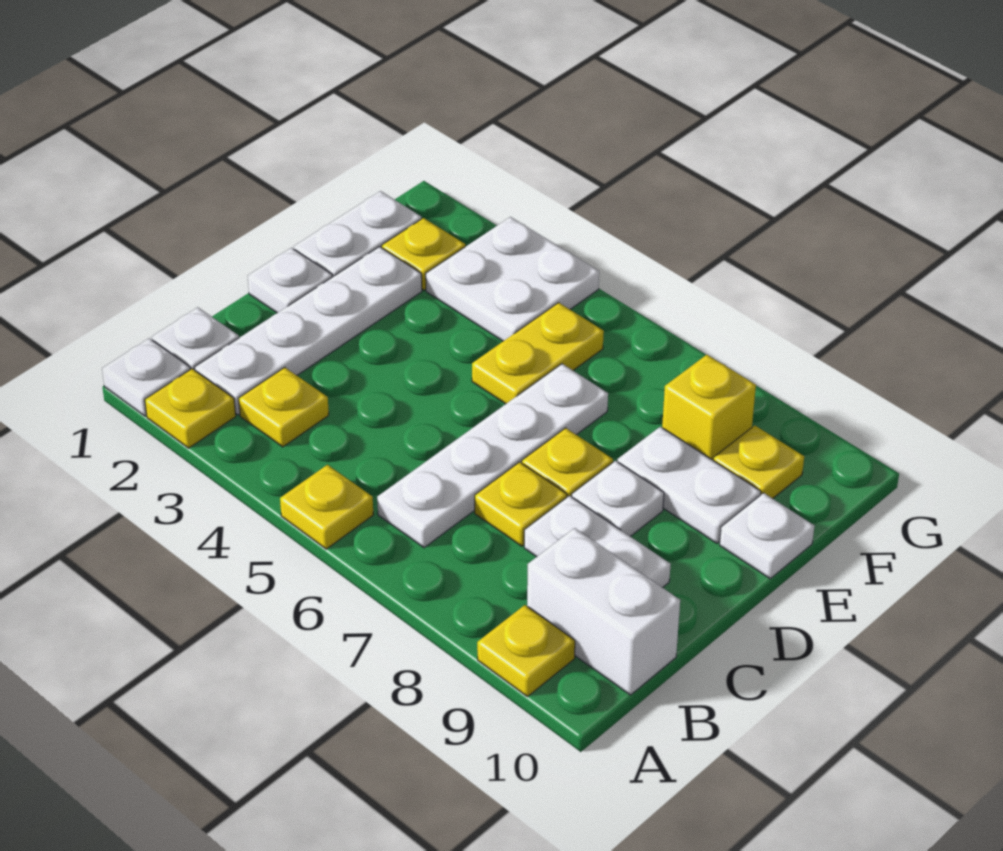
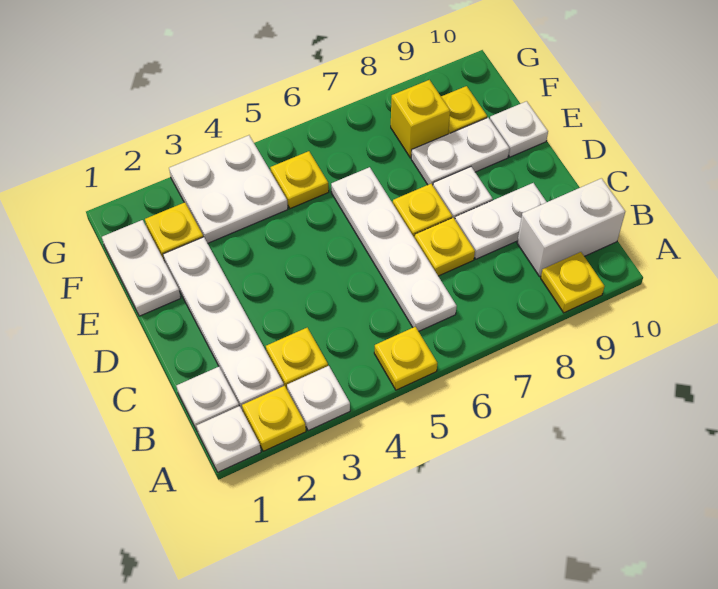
white 1x1 plate [248,248,332,313] -> white 1x1 plate moved to [287,366,350,431]
yellow 1x2 plate [472,303,604,404] -> yellow 1x1 plate [270,151,329,209]

